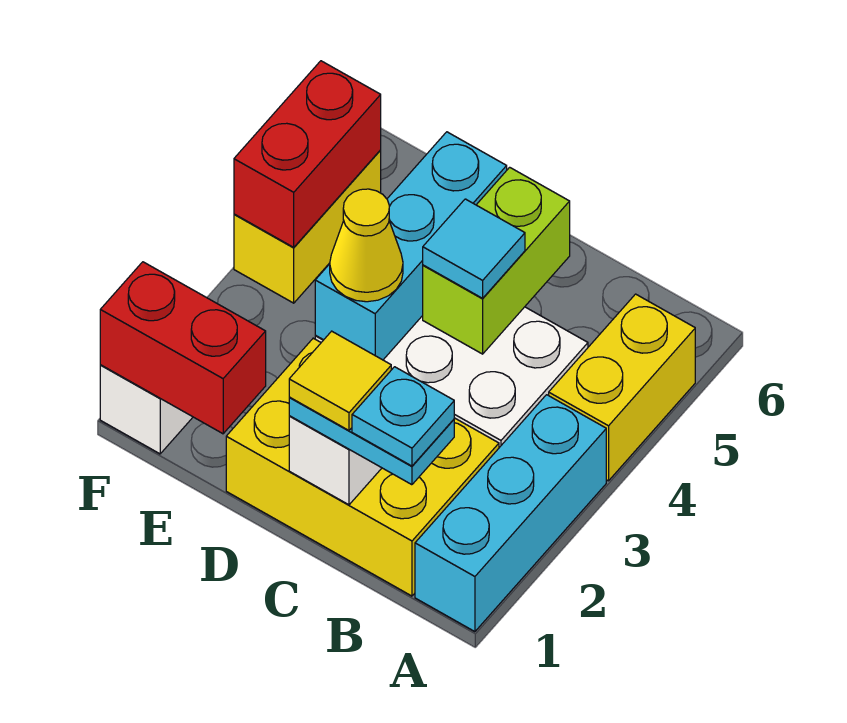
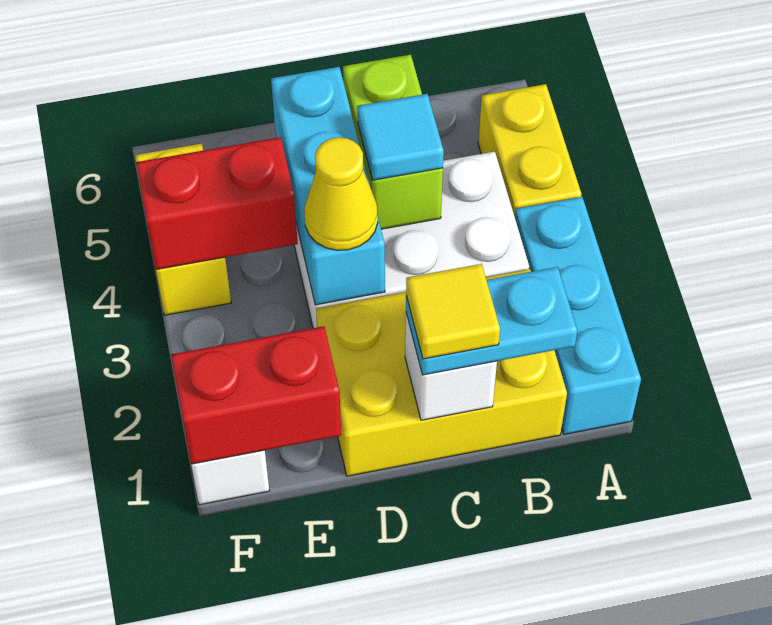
cyan 1x1 plate [352,367,454,466] -> none
red 1x2 brick [234,61,381,247] -> red 1x2 brick turned to [136,137,298,269]

